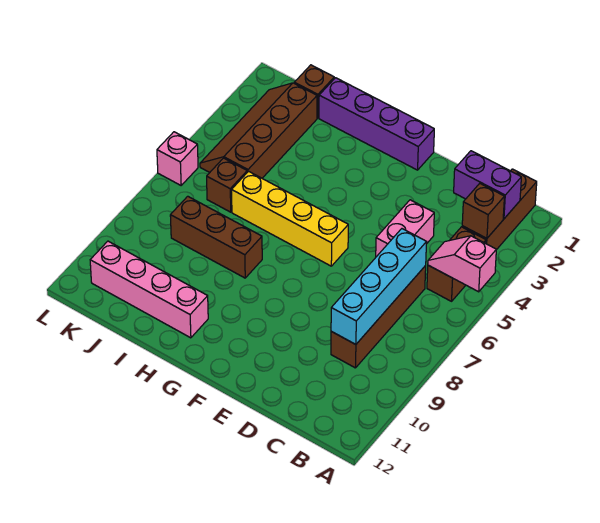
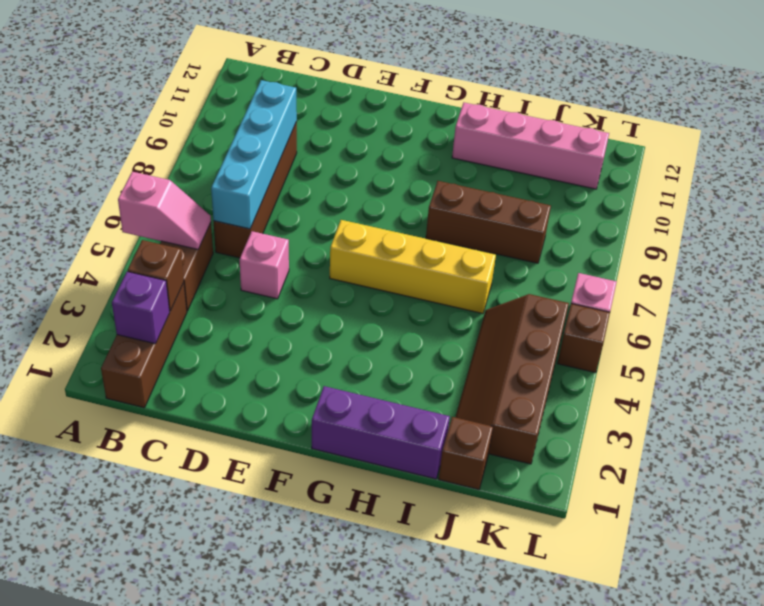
purple 1x2 brick [454,151,521,219] -> purple 1x1 brick [112,272,170,344]
pink 1x2 brick [376,200,434,257] -> pink 1x1 brick [239,231,289,299]
purple 1x4 brick [319,78,434,170] -> purple 1x3 brick [312,386,450,479]
brown 2x4 slope [200,83,317,178] -> brown 2x4 slope turned to [456,294,569,464]
brown 1x1 brick [207,158,247,212] -> brown 1x1 brick moved to [557,304,610,373]

